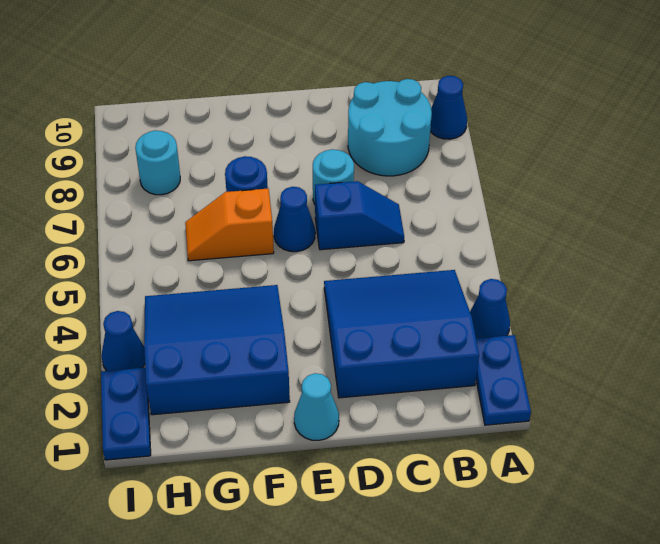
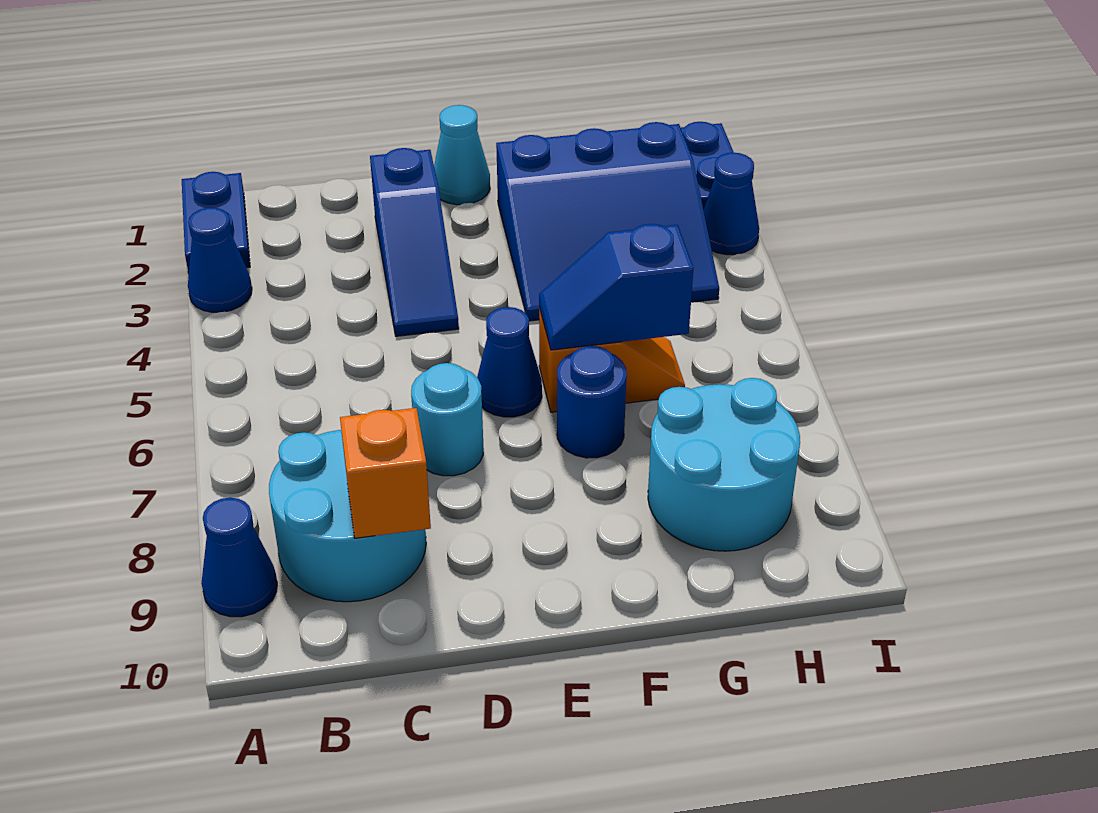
blue 3x3 slope [324,270,479,398] -> blue 1x3 slope [370,148,459,336]
blue 1x2 slope [315,181,404,250] -> blue 1x2 slope moved to [539,224,694,350]
none -> orange 1x1 brick [340,408,431,538]
cyan 1x1 round brick [135,130,180,195] -> cyan 2x2 round brick [648,378,800,551]

